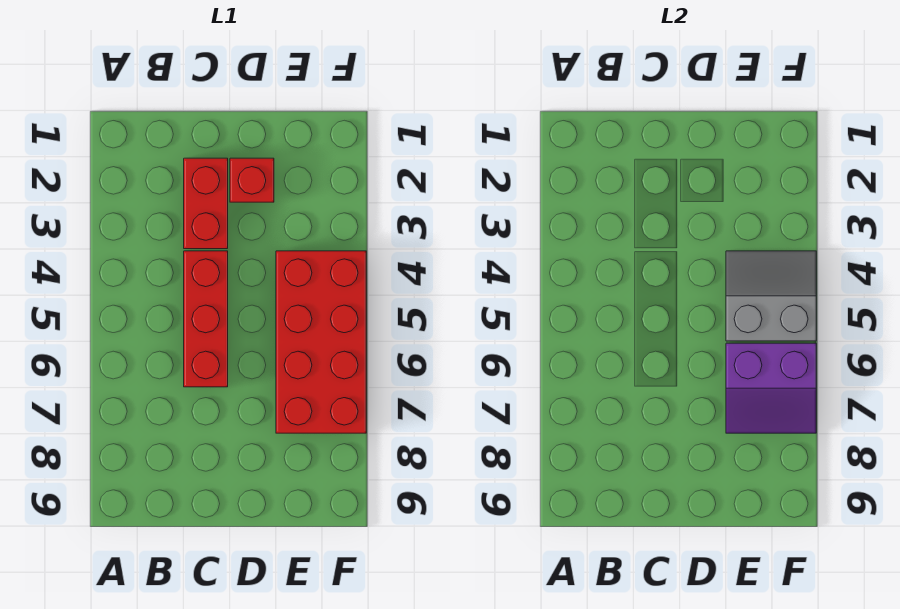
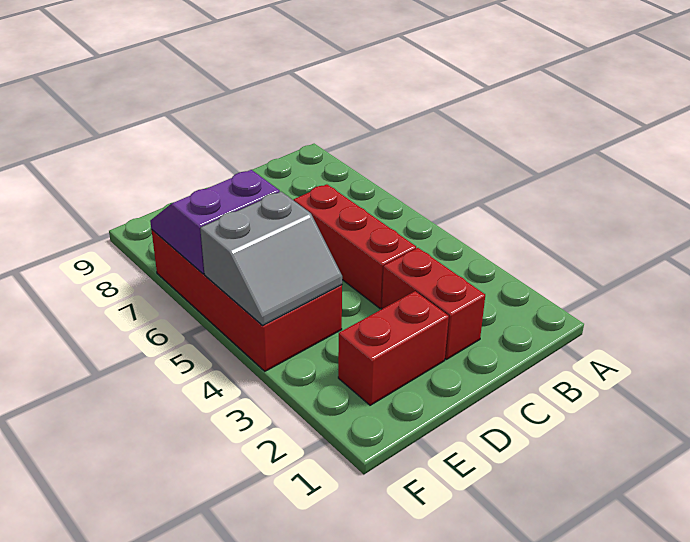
red 1x1 brick [230,158,274,202] -> red 1x2 brick [338,291,449,405]

